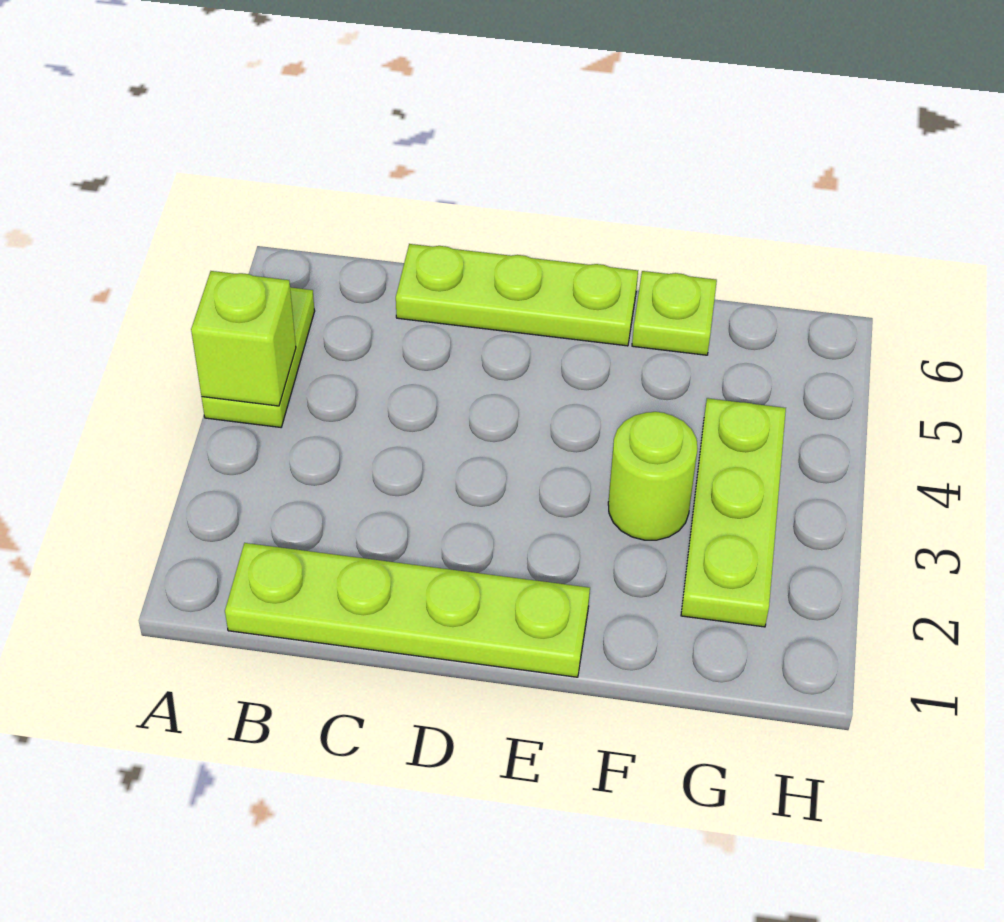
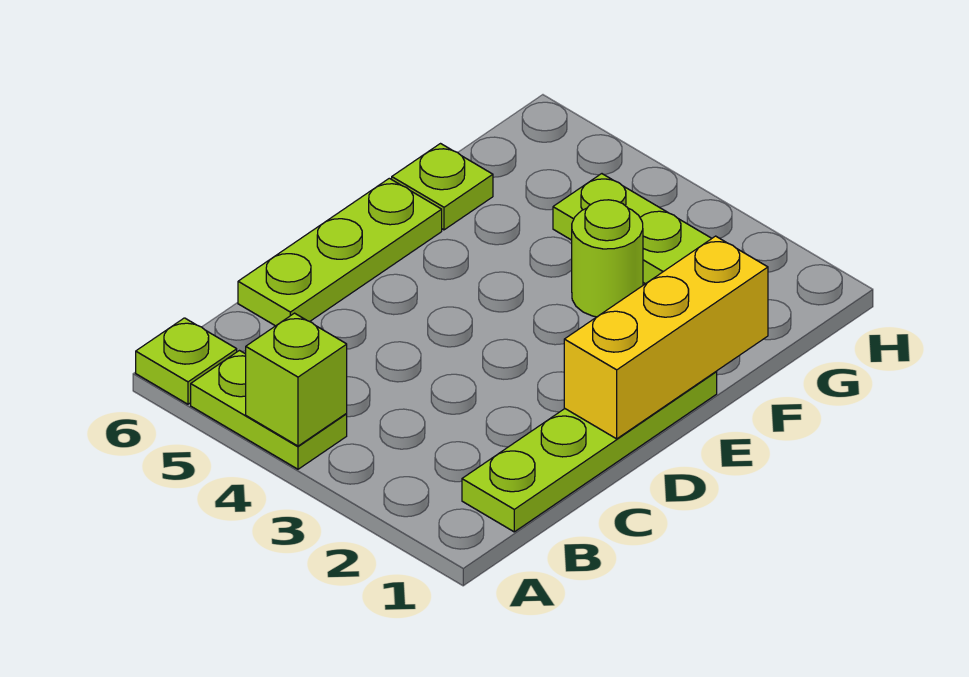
none -> lime 1x1 plate [136,318,237,404]
none -> yellow 1x3 brick [564,236,768,439]

